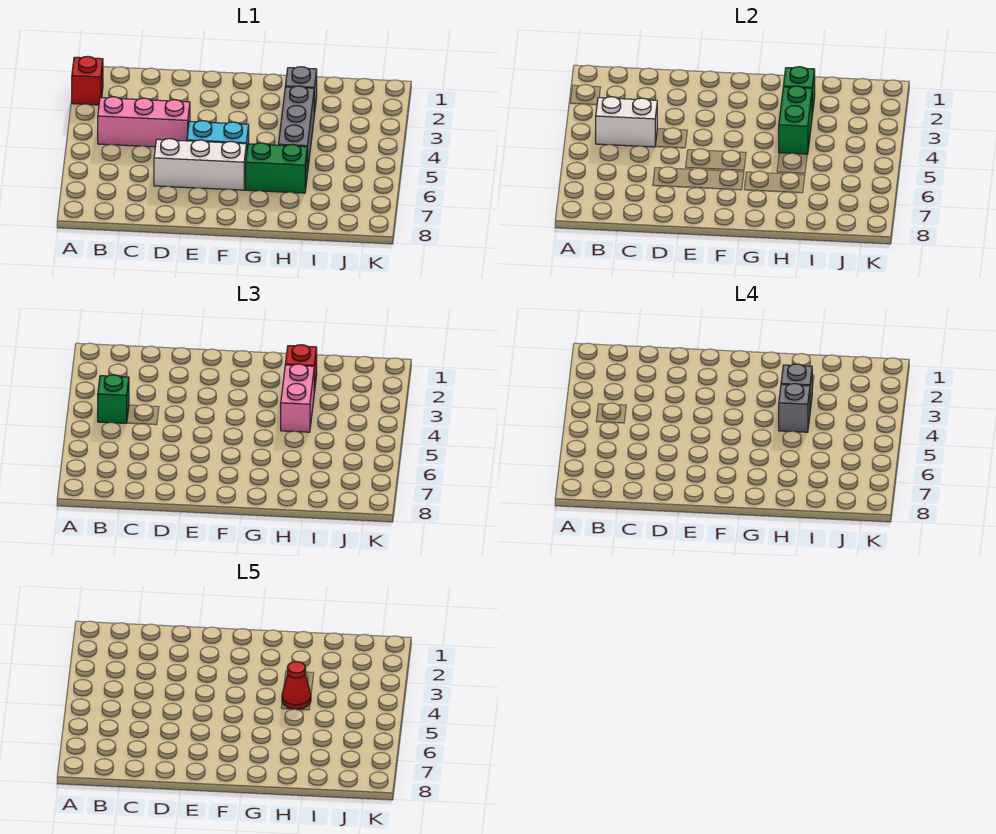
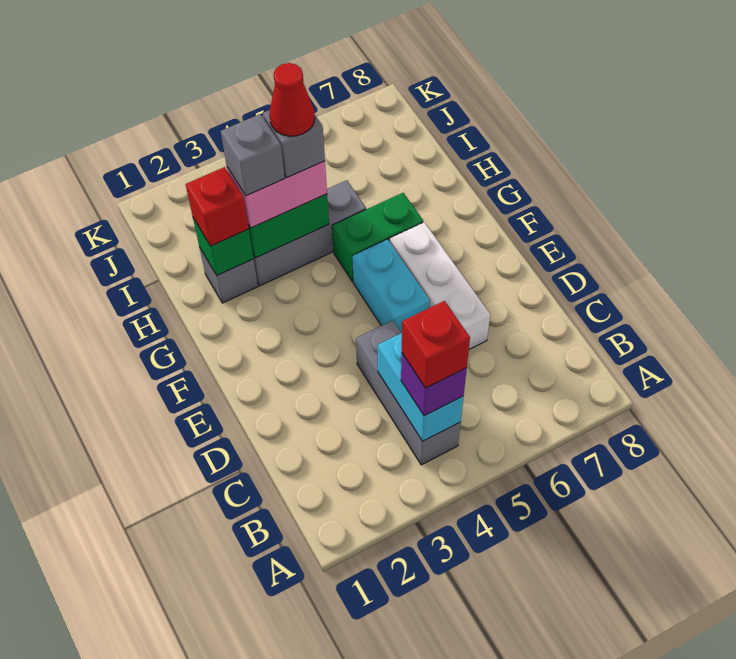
red 1x1 brick [72,56,103,105] -> red 1x1 brick moved to [402,301,470,388]
pink 1x3 brick [98,97,190,147] -> grey 1x3 brick [356,320,461,465]
white 1x2 brick [596,97,657,147] -> cyan 1x2 brick [378,333,464,441]
green 1x1 brick [98,375,129,423] -> purple 1x1 brick [401,353,467,416]
green 1x2 brick [246,143,307,193] -> green 1x2 brick turned to [332,193,423,282]

